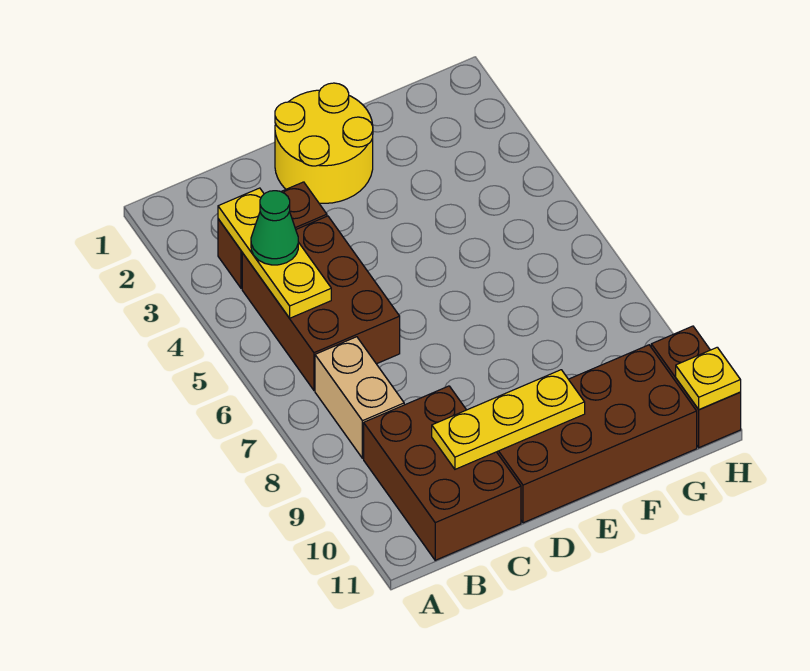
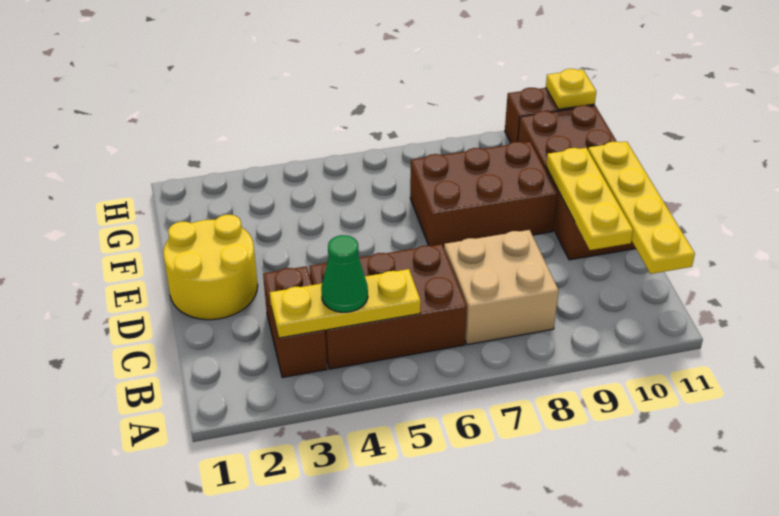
tan 1x2 brick [315,337,404,458] -> tan 2x2 brick [444,230,559,345]
brown 2x3 brick [364,386,521,560] -> brown 2x3 brick moved to [410,142,557,247]
none -> yellow 1x4 plate [588,141,695,274]

